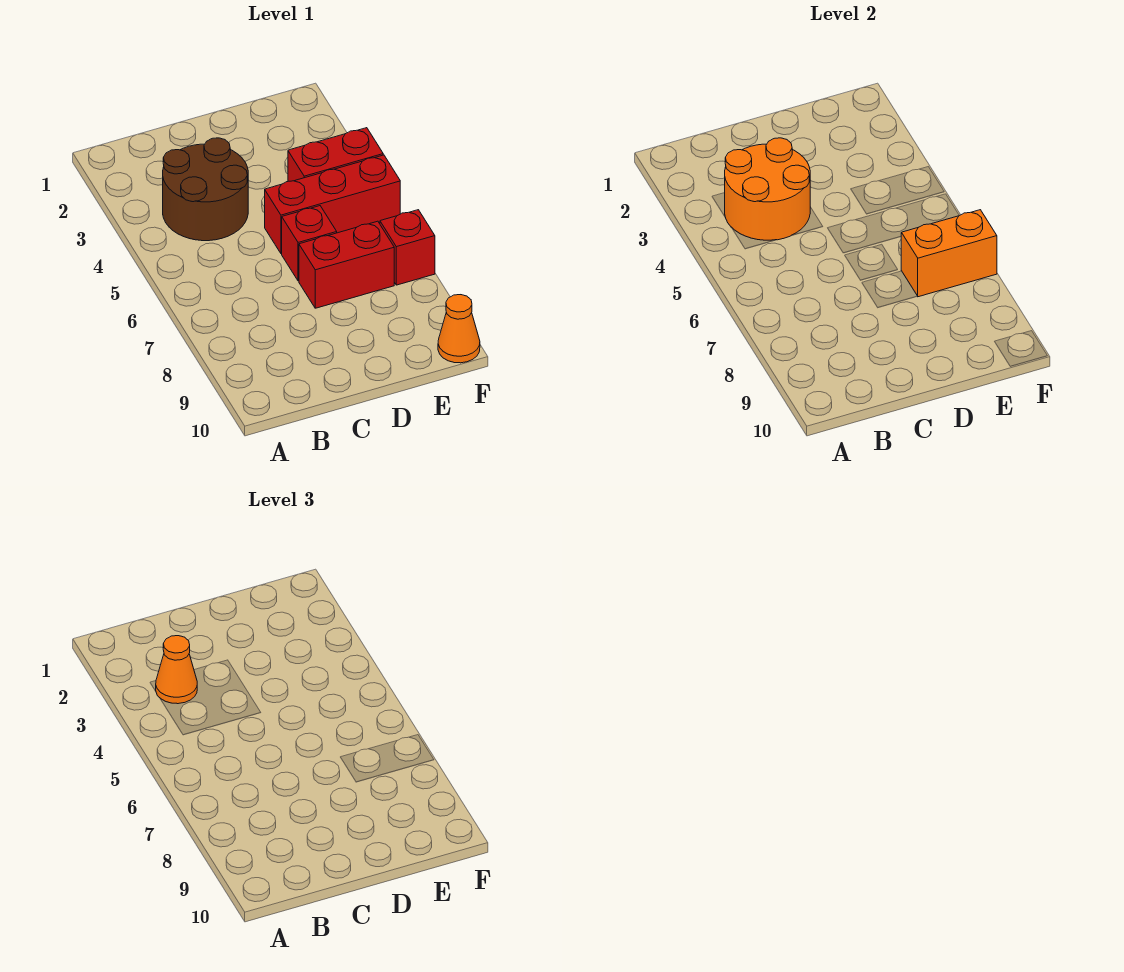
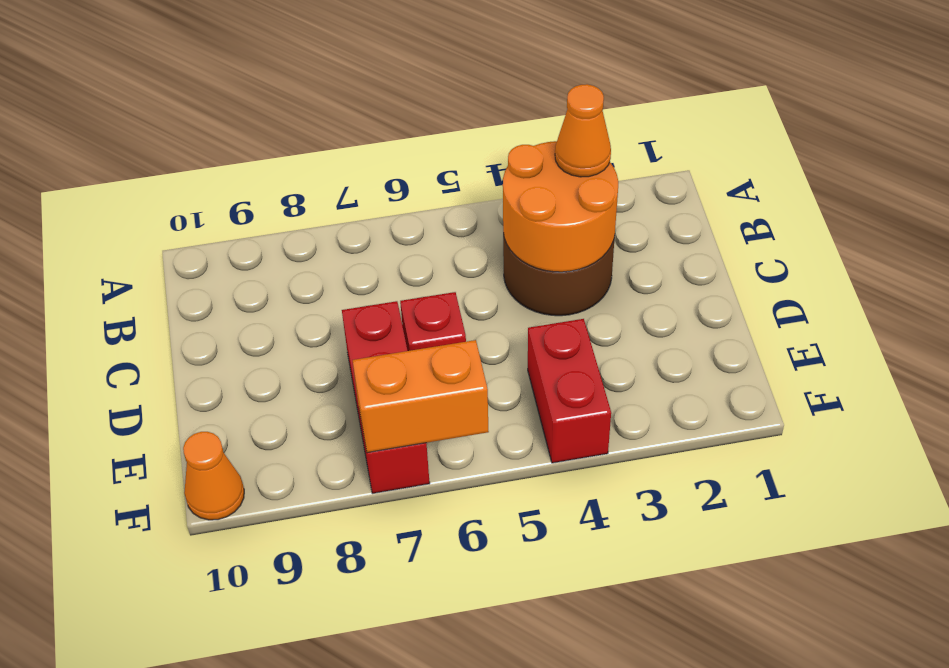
red 1x3 brick [265,155,400,254] -> none
orange 1x2 brick [901,210,997,297] -> orange 1x2 brick turned to [353,340,489,453]

